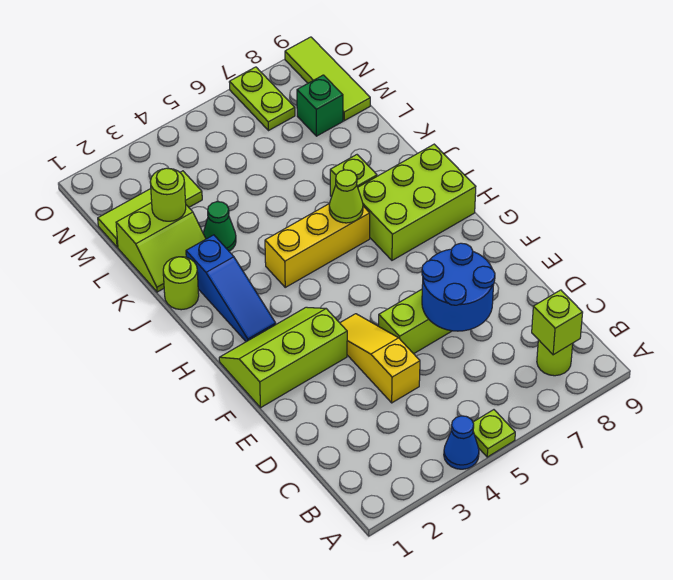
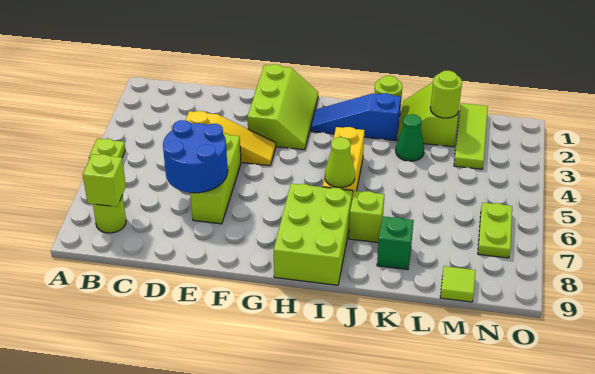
blue 1x1 cone [444,416,479,469] -> none
green 1x1 brick [297,75,343,136] -> green 1x1 brick moved to [377,216,414,270]
lime 1x3 tile [285,37,370,121] -> lime 1x1 tile [440,266,476,302]
lime 1x2 plate [229,67,295,131] -> lime 1x2 plate turned to [478,203,512,258]

